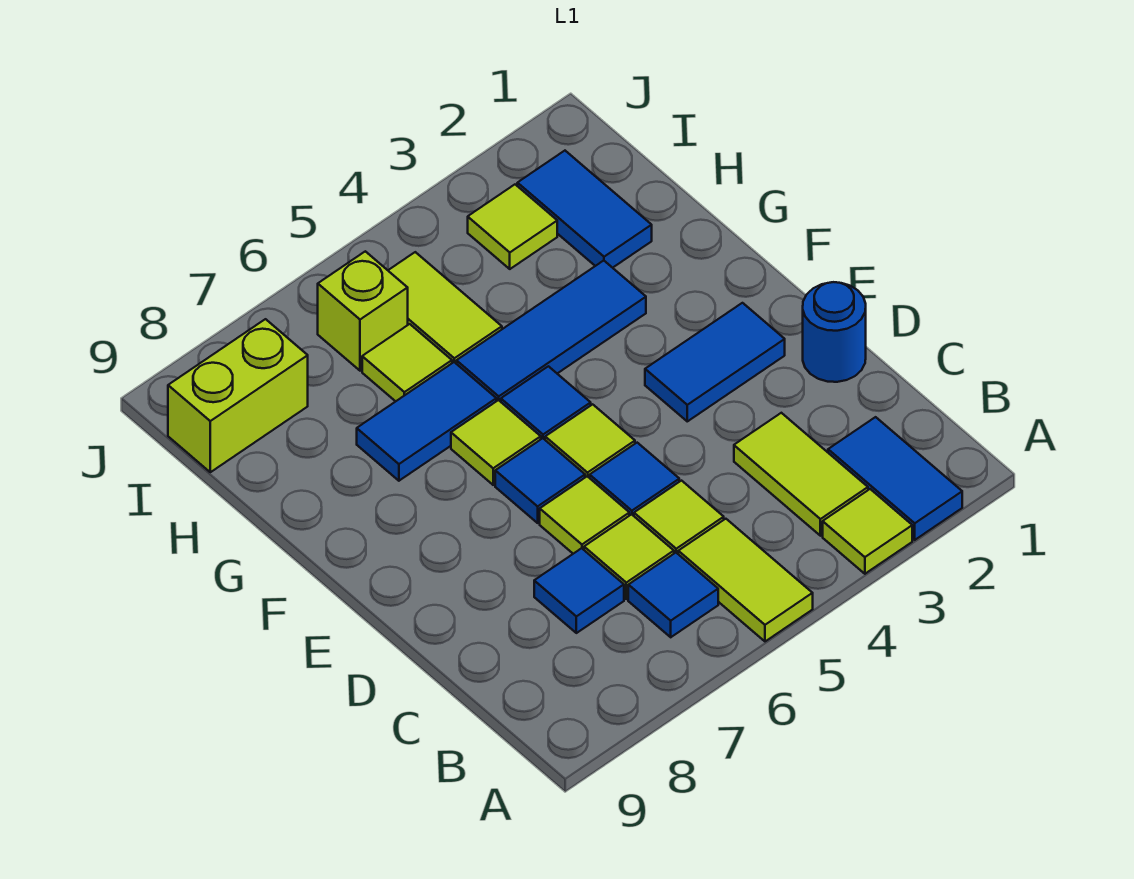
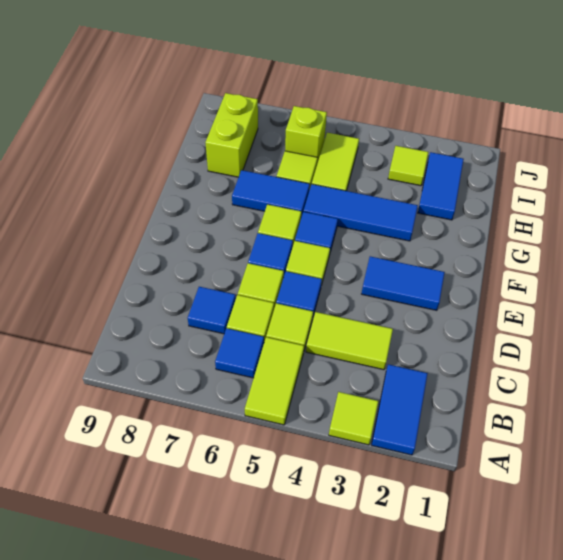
lime 1x2 tile [734,413,868,536] -> lime 1x2 tile turned to [306,312,393,370]
blue 1x1 round brick [803,282,866,382] -> none
lime 1x2 brick [168,319,308,472] -> lime 1x2 brick turned to [205,93,258,177]

